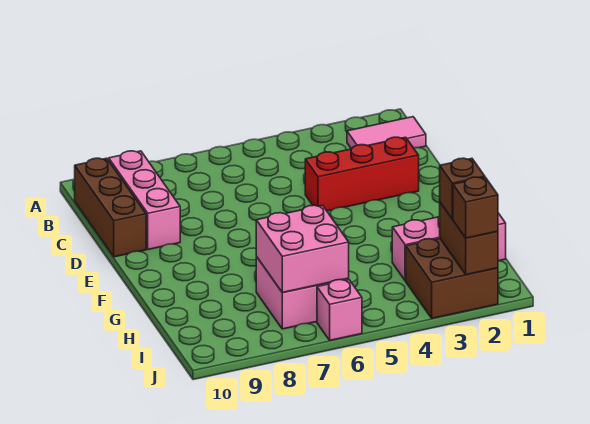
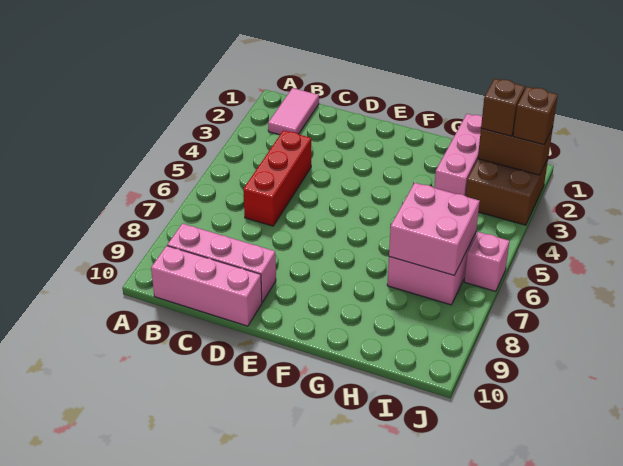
brown 1x3 brick [75,158,146,257] -> pink 1x3 brick [151,246,262,326]
red 1x3 brick [305,137,419,211] -> red 1x3 brick moved to [243,130,311,226]

